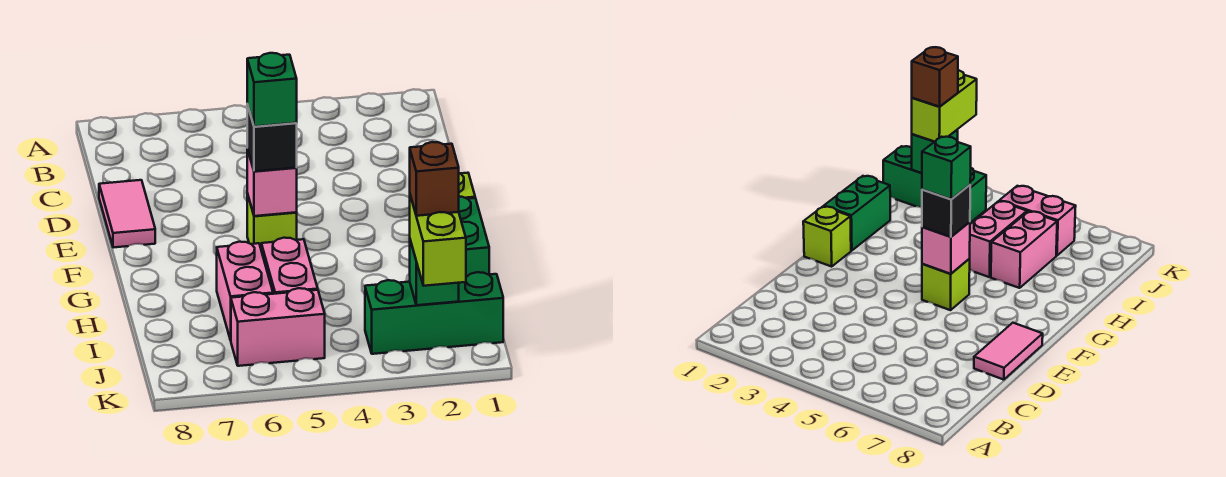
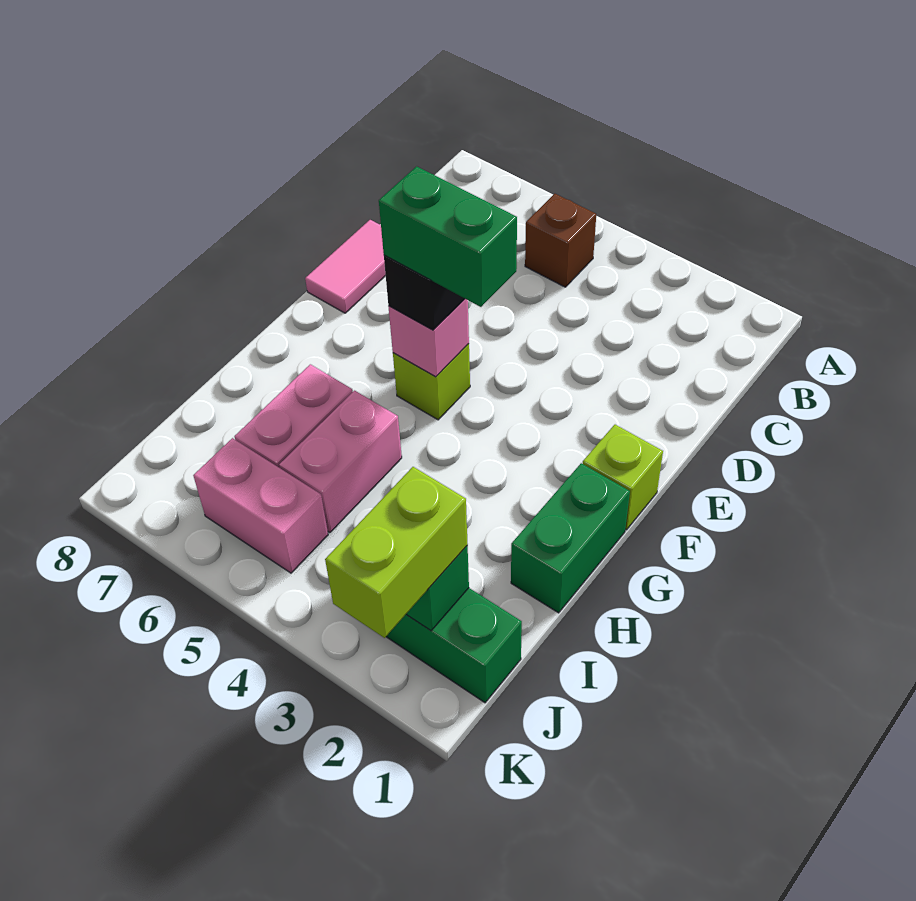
green 1x1 brick [247,53,297,127] -> green 1x2 brick [379,166,517,307]
brown 1x1 brick [410,142,459,216] -> brown 1x1 brick moved to [525,194,596,287]

